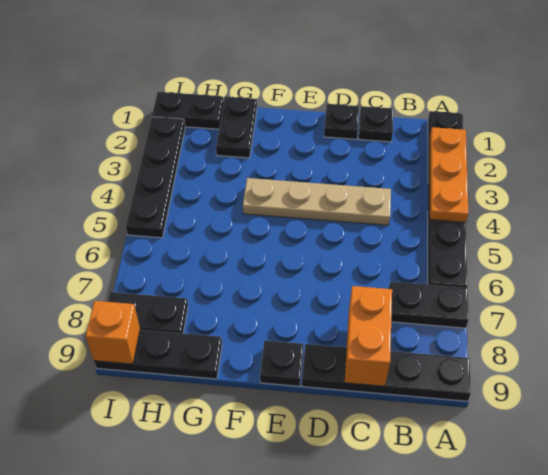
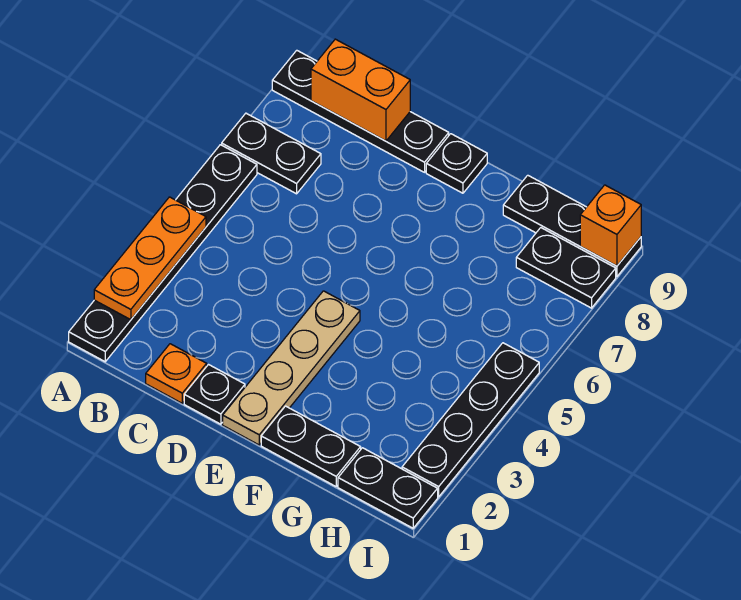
black 1x1 plate [358,106,394,142] -> orange 1x1 plate [146,344,207,403]
tan 1x4 plate [243,178,391,225] -> tan 1x4 plate turned to [223,291,360,445]
orange 1x2 brick [345,286,392,386] -> orange 1x2 brick turned to [311,39,410,141]
black 1x2 plate [216,97,257,158] -> black 1x2 plate turned to [261,406,361,486]

